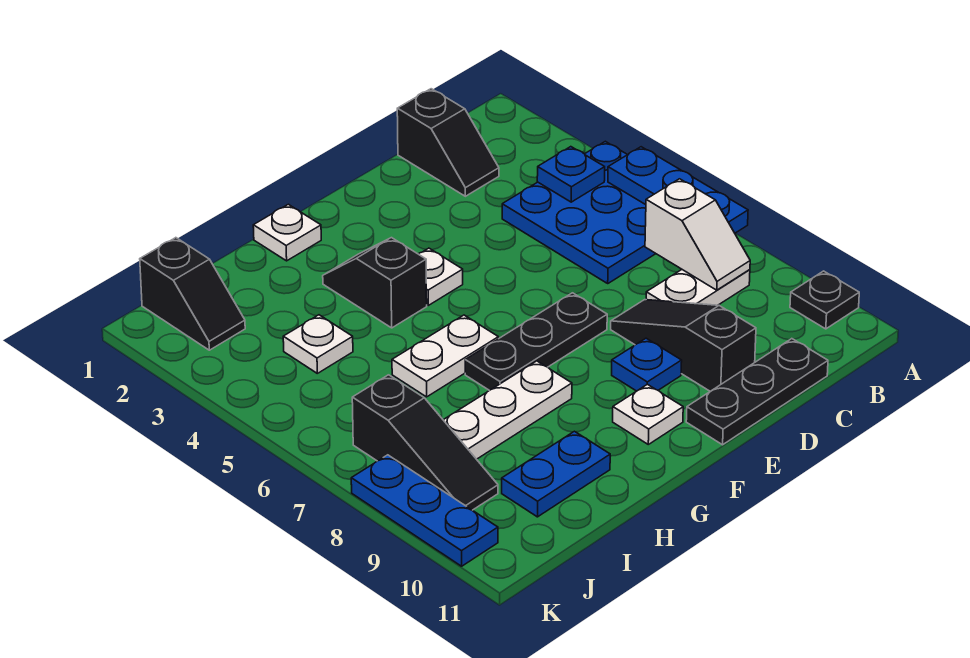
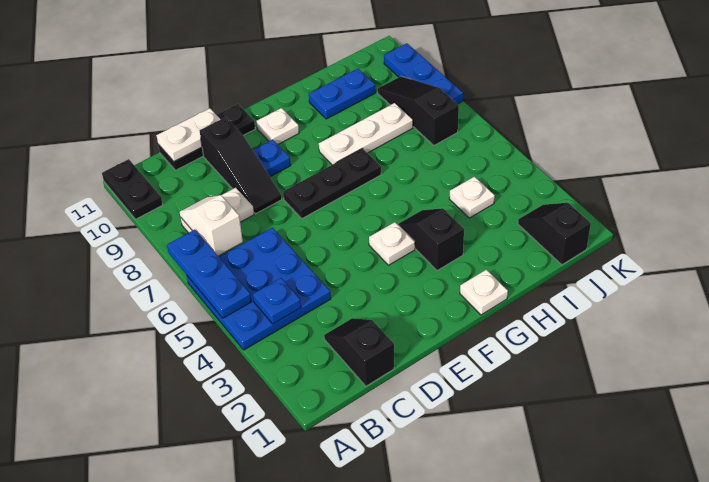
black 1x1 plate [790,271,859,329] -> black 1x2 plate [102,159,163,219]
black 1x2 slope [323,238,427,328] -> black 1x2 slope turned to [398,208,464,270]
white 1x2 plate [392,315,498,397] -> white 1x2 plate moved to [156,108,220,161]

